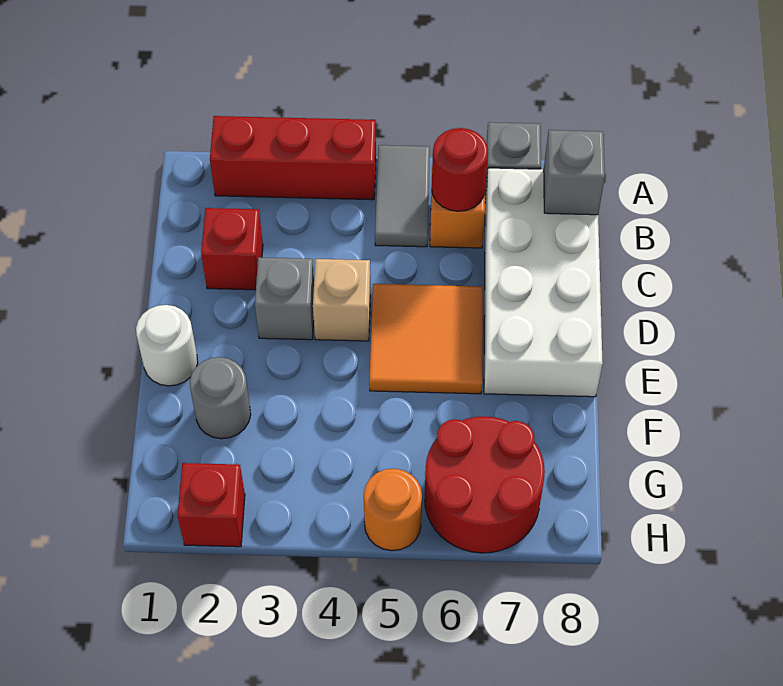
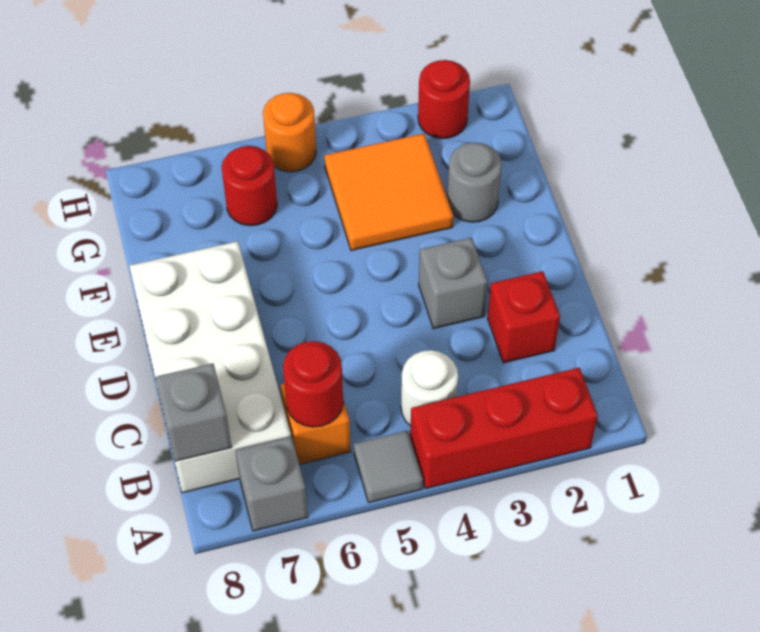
grey 1x2 tile [375,145,430,247] -> grey 1x1 tile [354,431,423,503]
tan 1x1 brick [313,259,371,341] -> none
orange 2x2 tile [369,284,483,394] -> orange 2x2 tile moved to [324,134,453,250]
white 1x1 round brick [136,305,198,386] -> white 1x1 round brick moved to [401,350,458,426]
red 2x2 round brick [425,416,545,553] -> red 1x1 round brick [222,146,277,226]
red 1x1 brick [177,463,245,547] -> red 1x1 round brick [418,60,470,139]

